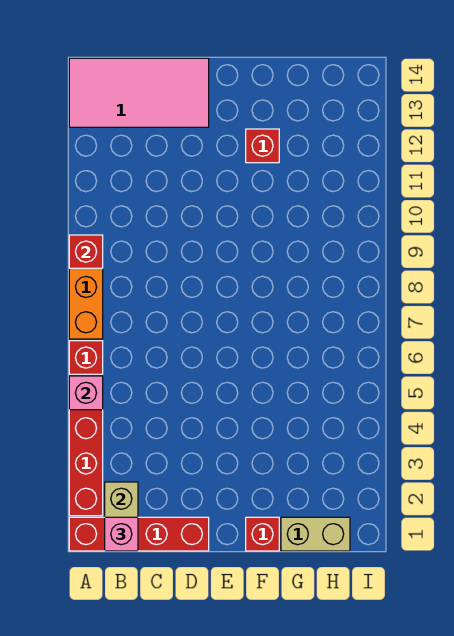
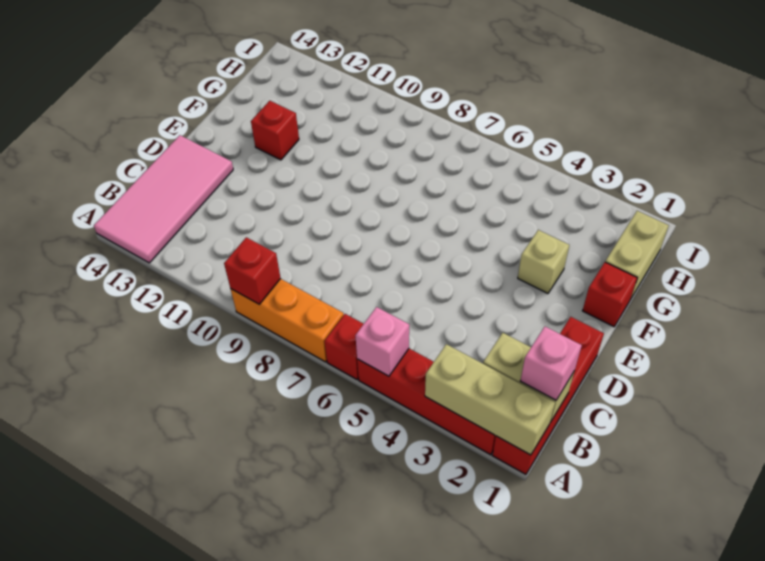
none -> tan 1x3 brick [425,344,555,455]
none -> tan 1x1 brick [518,230,569,294]

